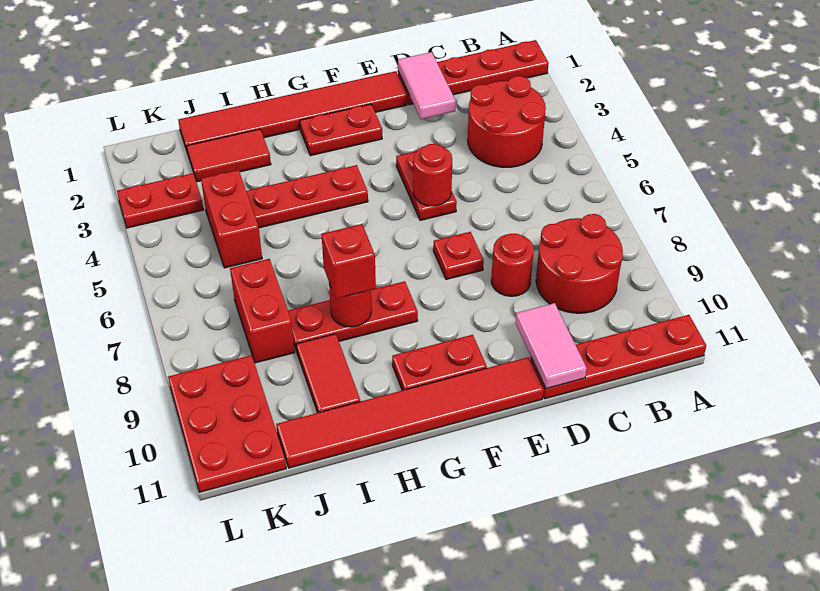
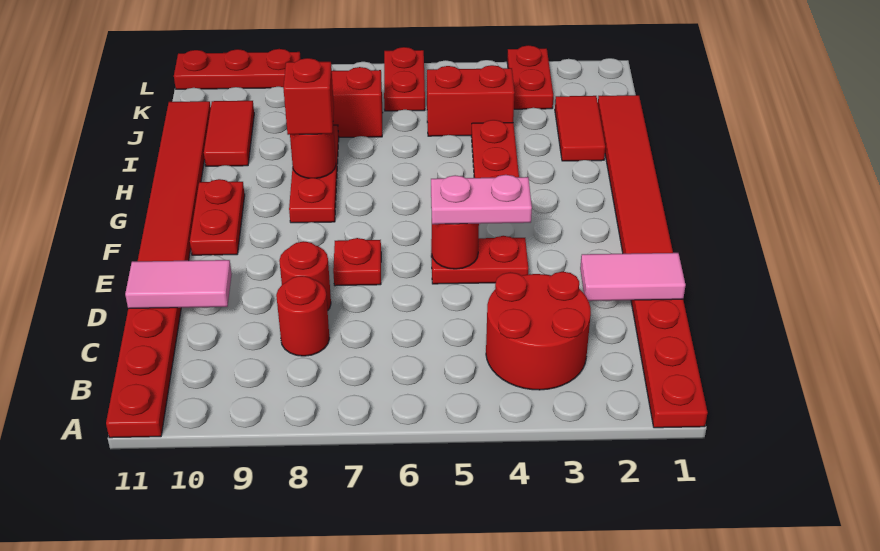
red 2x2 round brick [536,214,623,313] -> red 1x1 round brick [276,276,329,356]
none -> pink 1x2 plate [431,175,532,224]
red 1x2 plate [300,104,382,156] -> red 1x2 plate moved to [384,47,425,111]
red 1x2 tile [296,334,360,413] -> red 1x2 tile turned to [204,101,254,166]
red 2x3 plate [168,355,286,492] -> red 1x3 plate [174,49,301,89]

